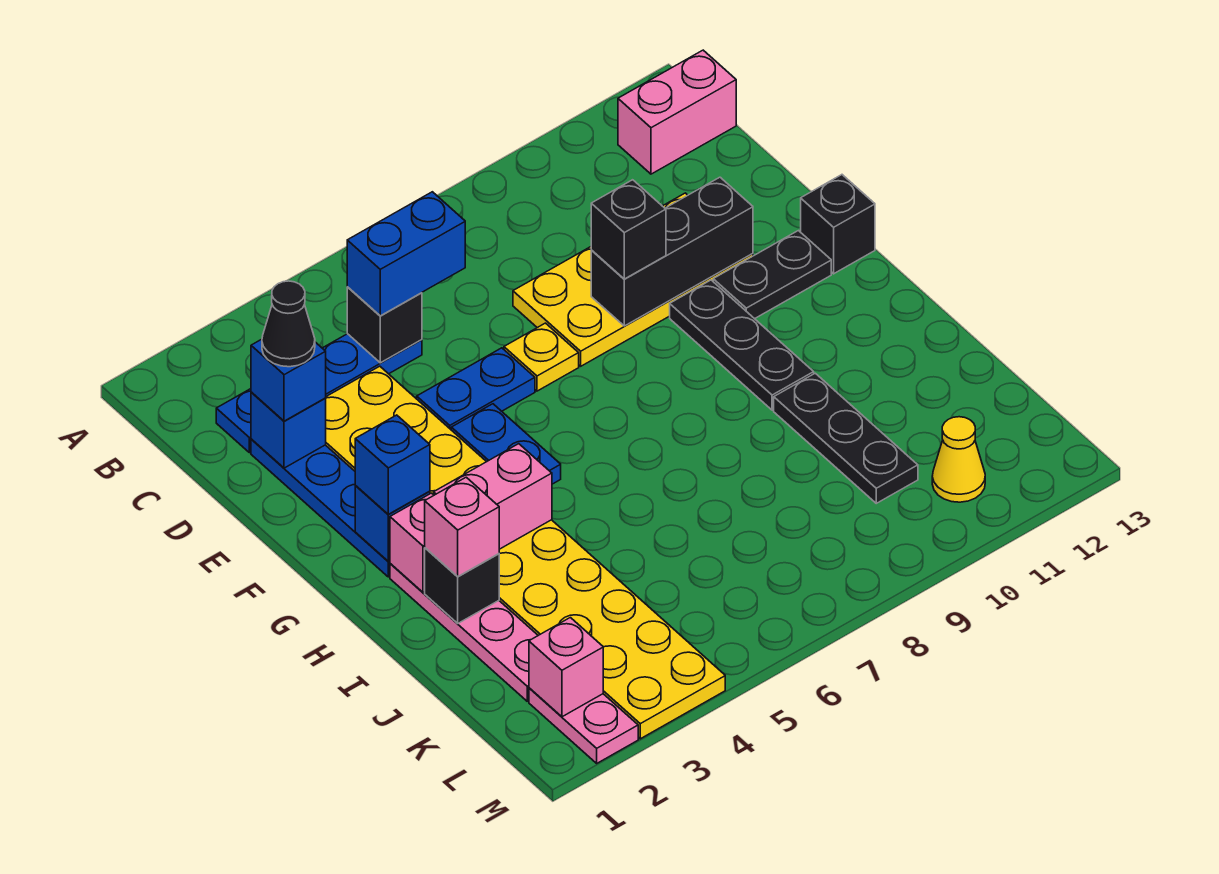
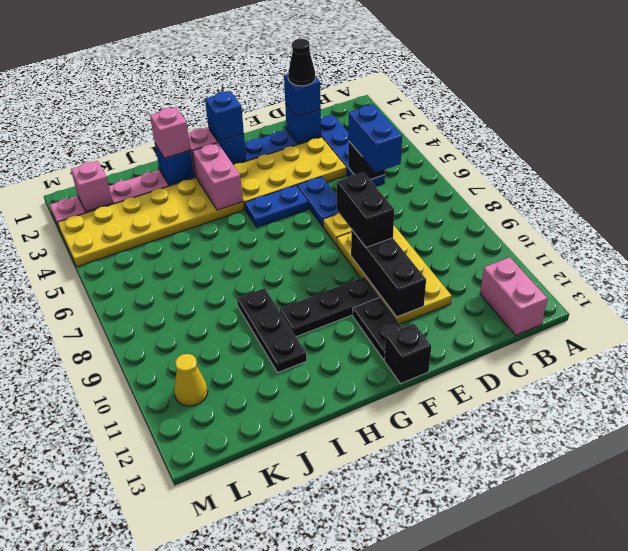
black 1x1 brick [591,180,666,279] -> black 1x2 brick [337,172,394,247]
black 1x1 brick [425,548,499,624] -> blue 1x1 brick [155,144,194,185]
black 1x3 plate [774,373,918,503] -> black 1x3 plate turned to [237,288,307,373]

